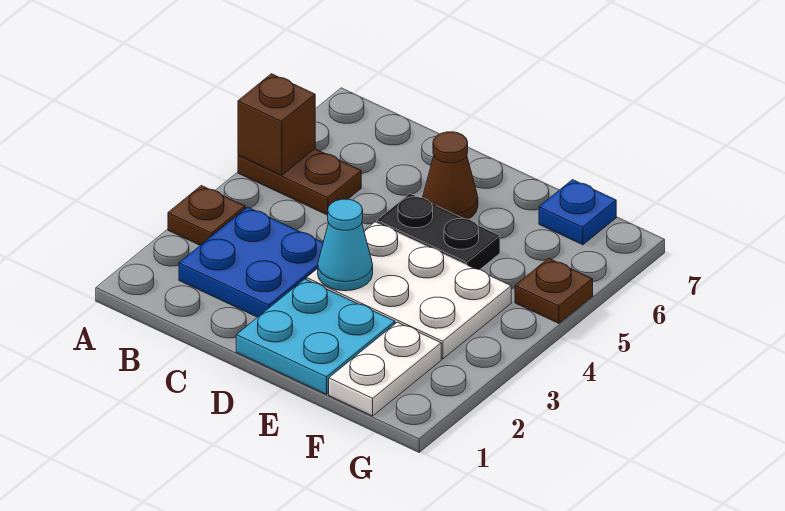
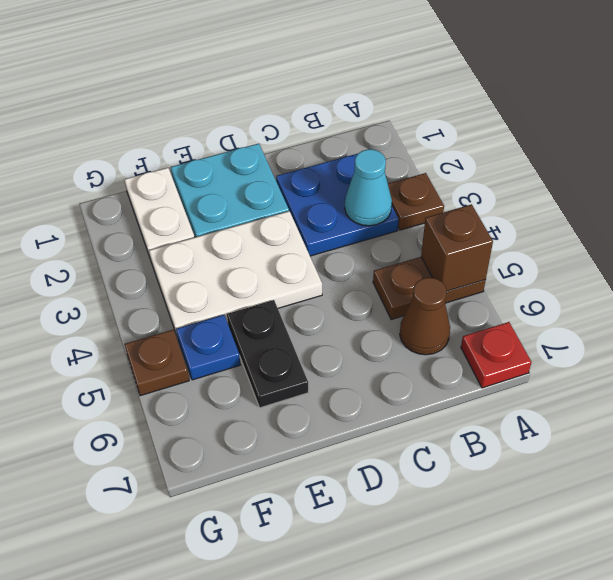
none -> red 1x1 plate [461,322,531,388]
cyan 1x1 cone [318,199,373,291] -> cyan 1x1 cone moved to [345,149,392,226]
black 1x2 plate [377,194,500,270] -> black 1x2 plate turned to [227,300,308,408]
brown 1x1 cone [423,132,478,219] -> brown 1x1 cone moved to [400,278,450,355]
blue 1x1 plate [539,180,616,245] -> blue 1x1 plate moved to [176,315,241,380]

